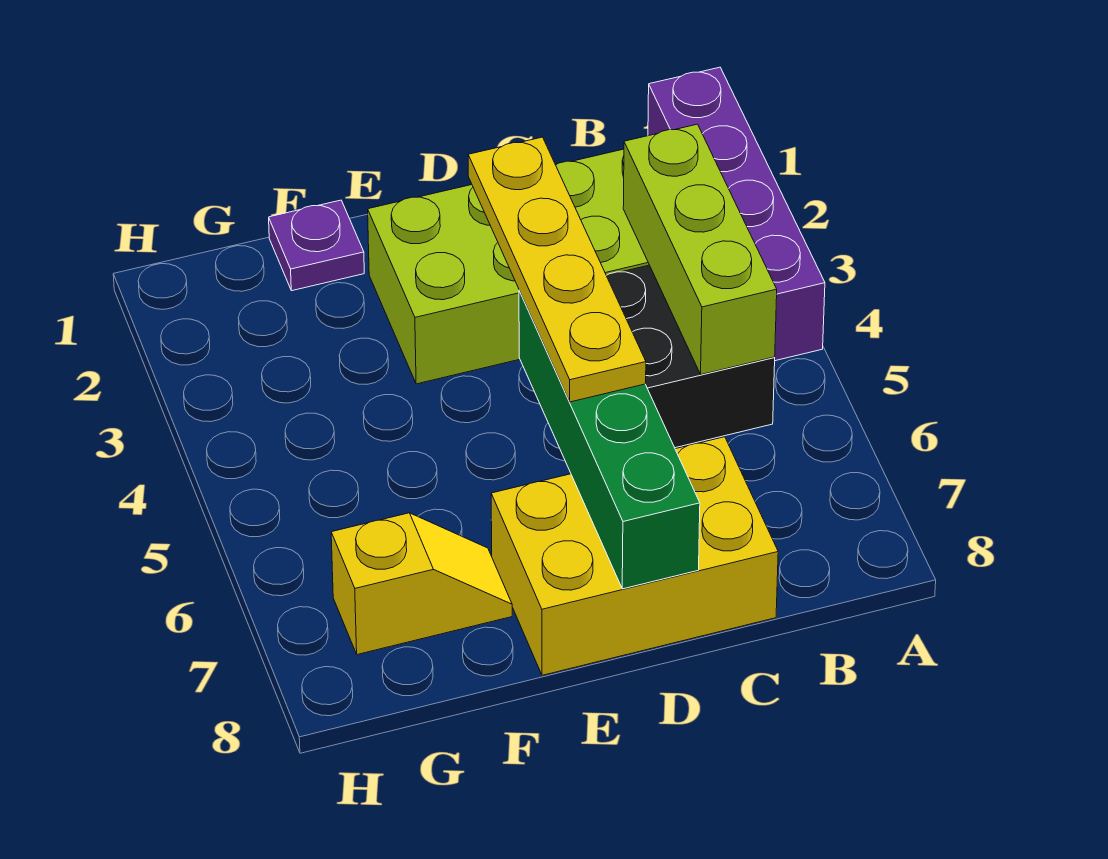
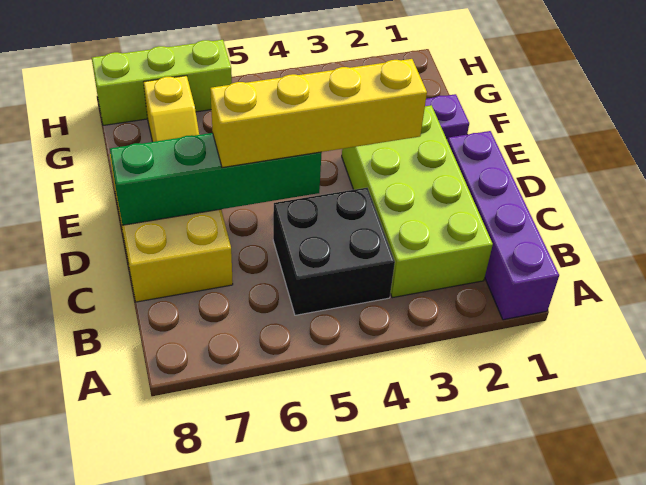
purple 1x4 brick [648,67,825,361] -> purple 1x4 brick turned to [448,131,559,320]
lime 1x3 brick [623,124,777,375] -> lime 1x3 brick moved to [92,40,232,126]
yellow 1x4 plate [468,137,646,402] -> yellow 1x4 brick [210,59,427,168]

